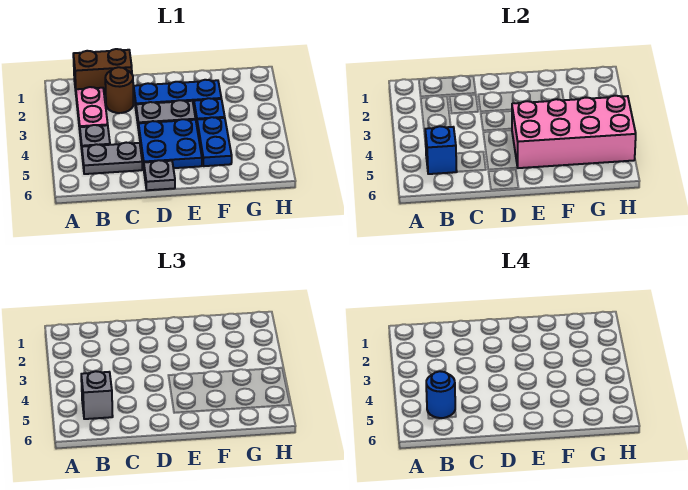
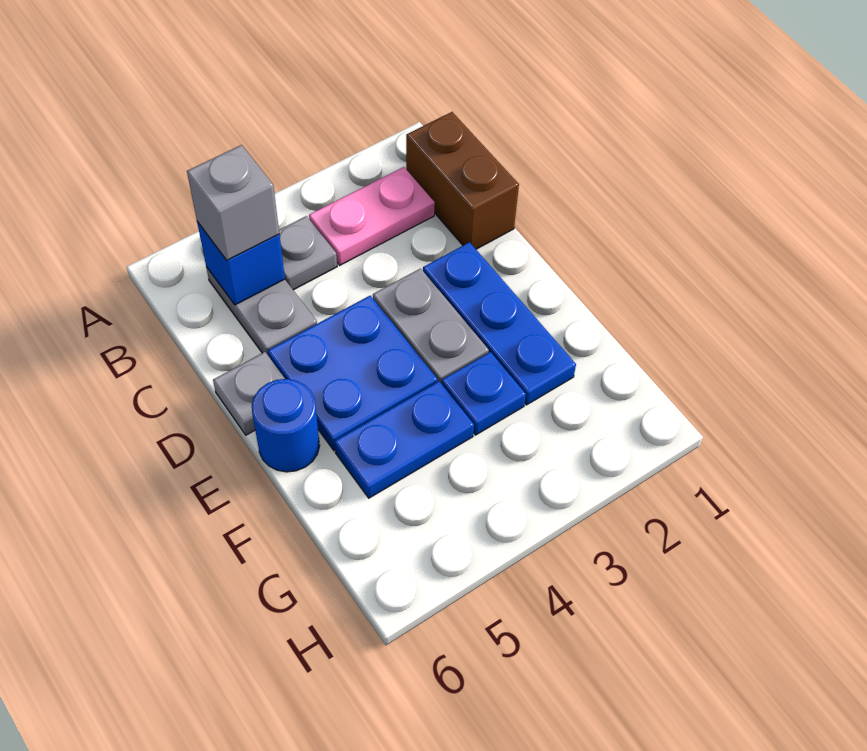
blue 1x1 round brick [426,371,455,418] -> blue 1x1 round brick moved to [252,379,320,472]
brown 1x1 round brick [105,67,133,113] -> none
pink 2x4 brick [512,96,636,168] -> none

